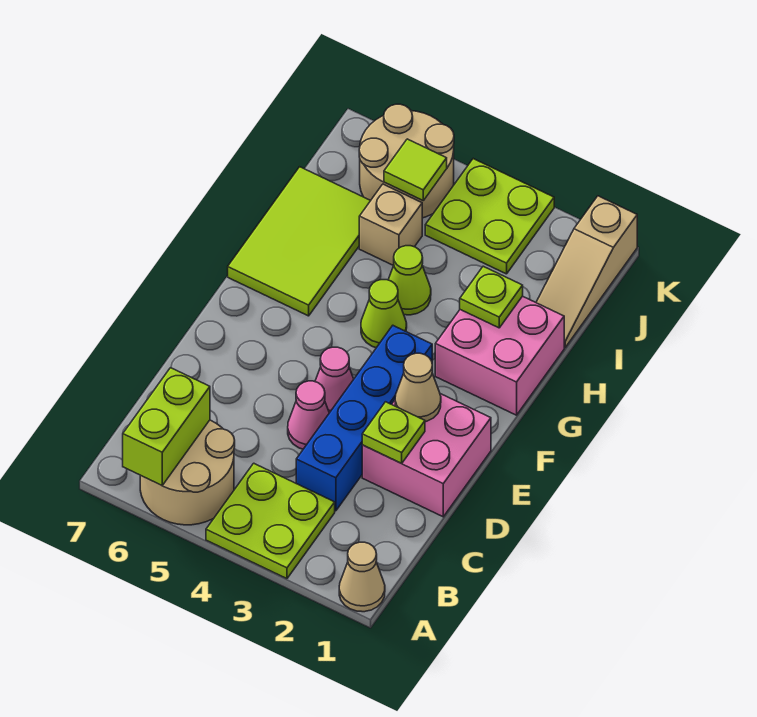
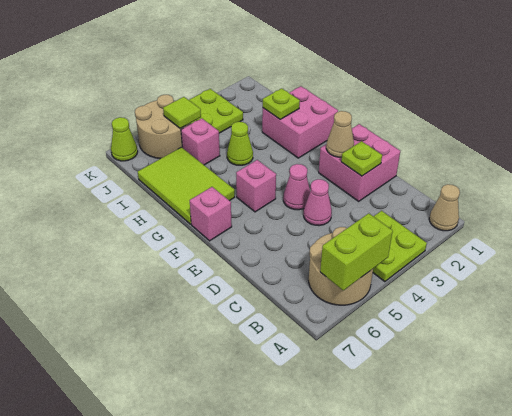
lime 1x2 brick [123,368,210,485] -> lime 1x2 brick turned to [320,213,393,290]
blue 1x4 brick [296,326,432,511] -> none
none -> pink 1x1 brick [236,160,276,212]
none -> pink 1x1 brick [190,187,232,241]
lime 1x1 cone [361,280,407,348] -> lime 1x1 cone moved to [111,117,138,161]
tan 1x3 slope [536,196,637,347] -> none
tan 1x1 brick [359,184,422,266] -> pink 1x1 brick [181,118,220,165]

